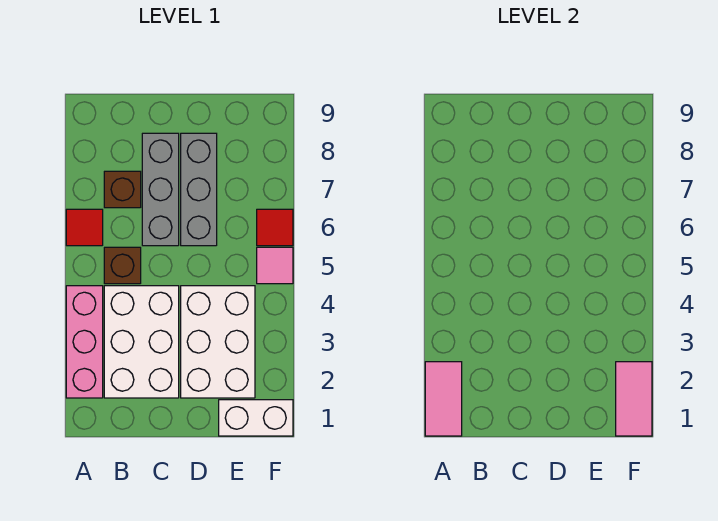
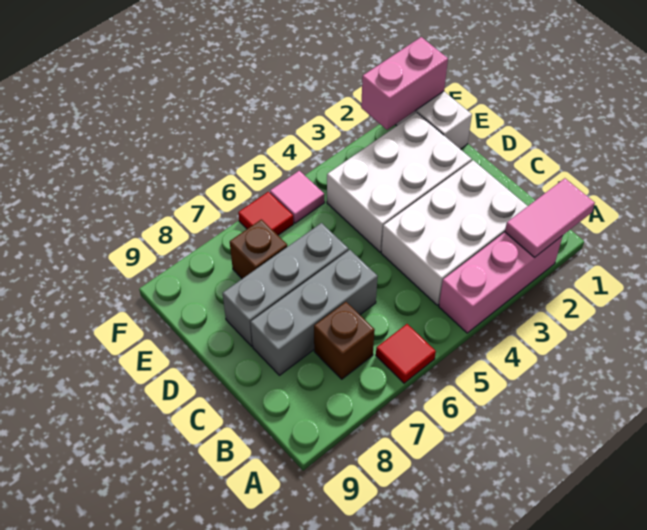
brown 1x1 brick [104,247,141,284] -> brown 1x1 brick moved to [230,220,287,279]
pink 1x2 tile [616,362,652,436] -> pink 1x2 brick [361,37,448,130]

